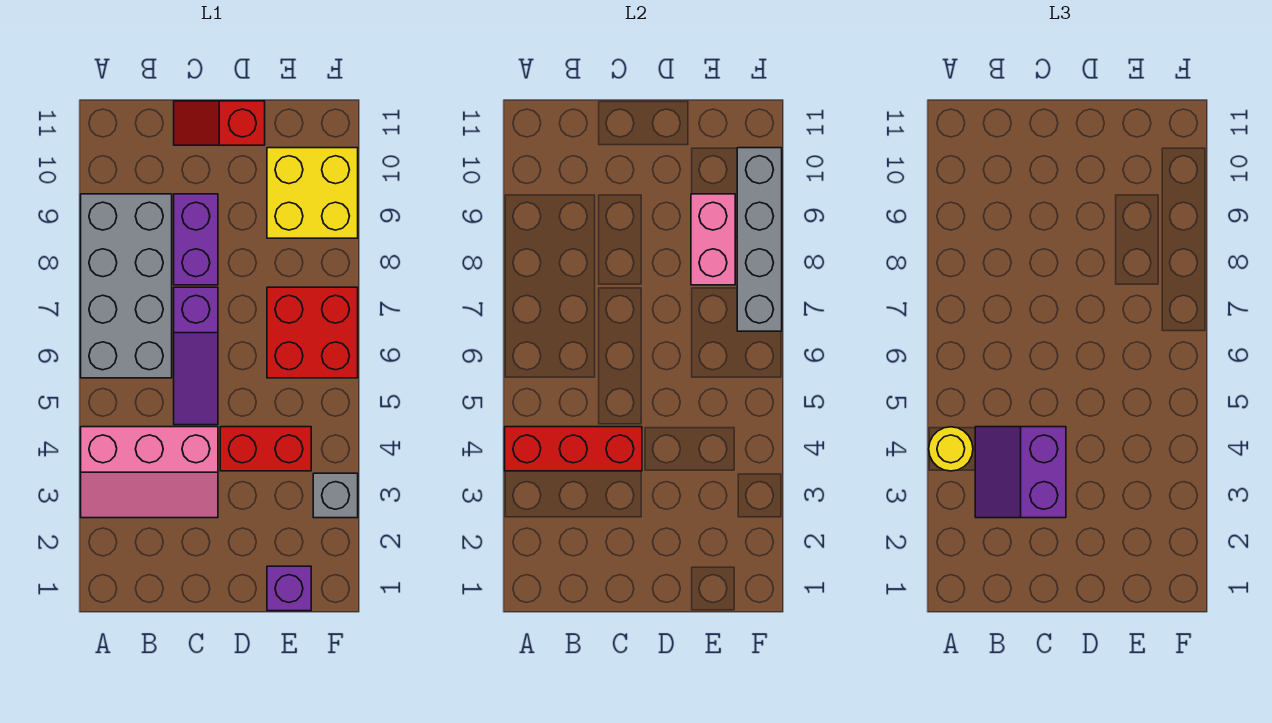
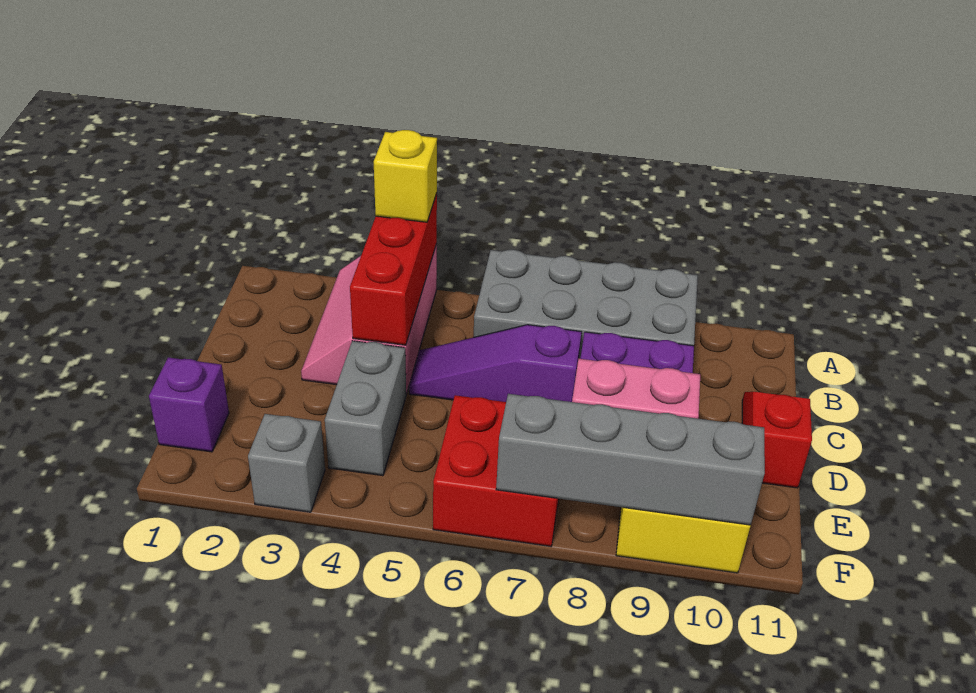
yellow 1x1 round brick [929,427,973,471] -> yellow 1x1 brick [374,130,437,222]
purple 2x2 slope [975,427,1066,518] -> none
red 1x2 brick [220,427,311,471] -> grey 1x2 brick [325,341,406,476]

